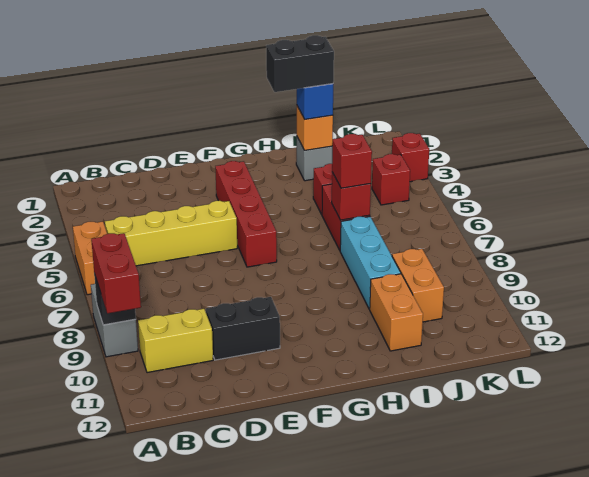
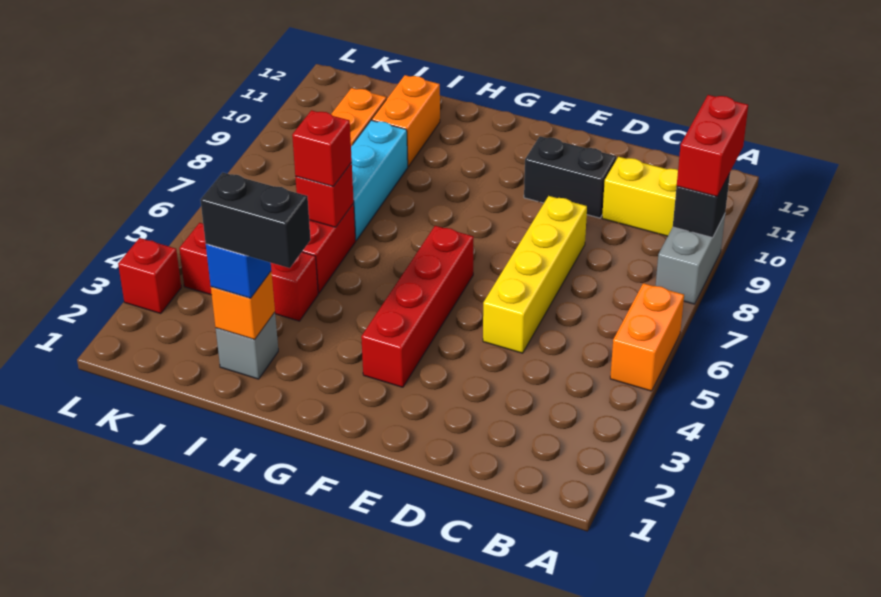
yellow 1x4 brick [105,201,237,266] -> yellow 1x4 brick turned to [483,196,587,353]

